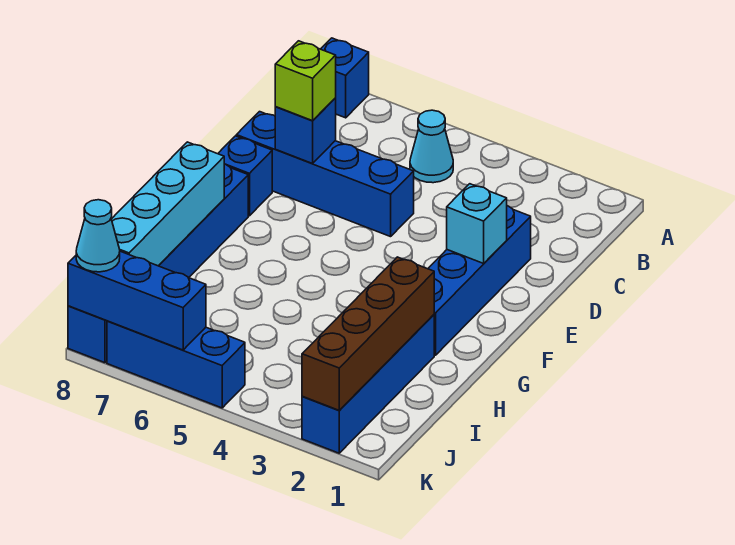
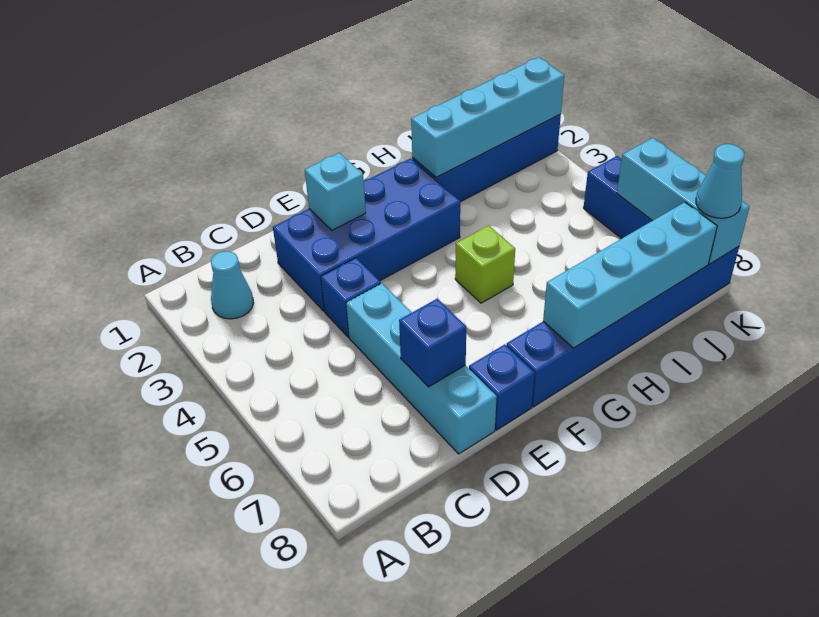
blue 1x1 brick [321,38,369,118] -> blue 1x1 brick moved to [321,258,381,337]
cyan 1x1 cone [410,110,453,183] -> cyan 1x1 cone moved to [211,251,253,319]
blue 1x4 brick [428,206,531,355] -> blue 2x4 brick [273,158,460,311]
blue 1x4 brick [236,112,414,237] -> cyan 1x4 brick [346,283,497,454]
lime 1x1 brick [275,41,336,121] -> lime 1x1 brick moved to [455,226,515,303]
brown 1x4 brick [302,257,434,410] -> cyan 1x4 brick [411,57,564,177]
blue 1x3 brick [68,251,206,350] -> cyan 1x3 brick [617,138,750,264]

